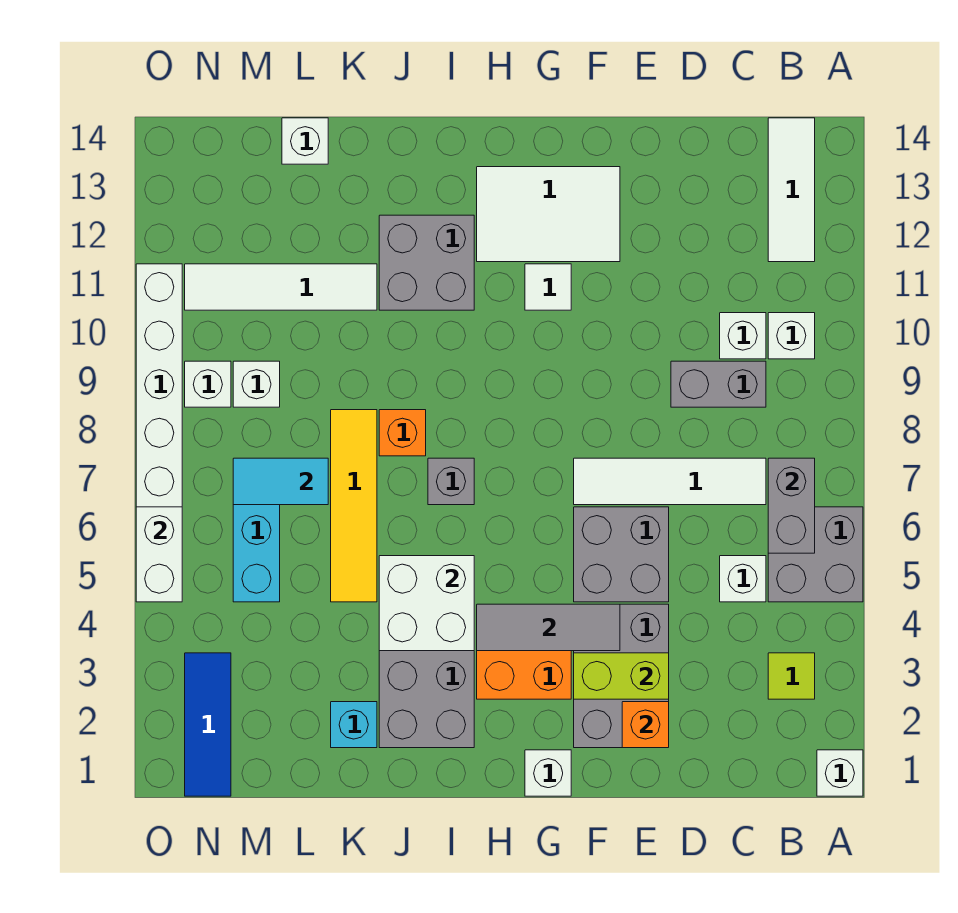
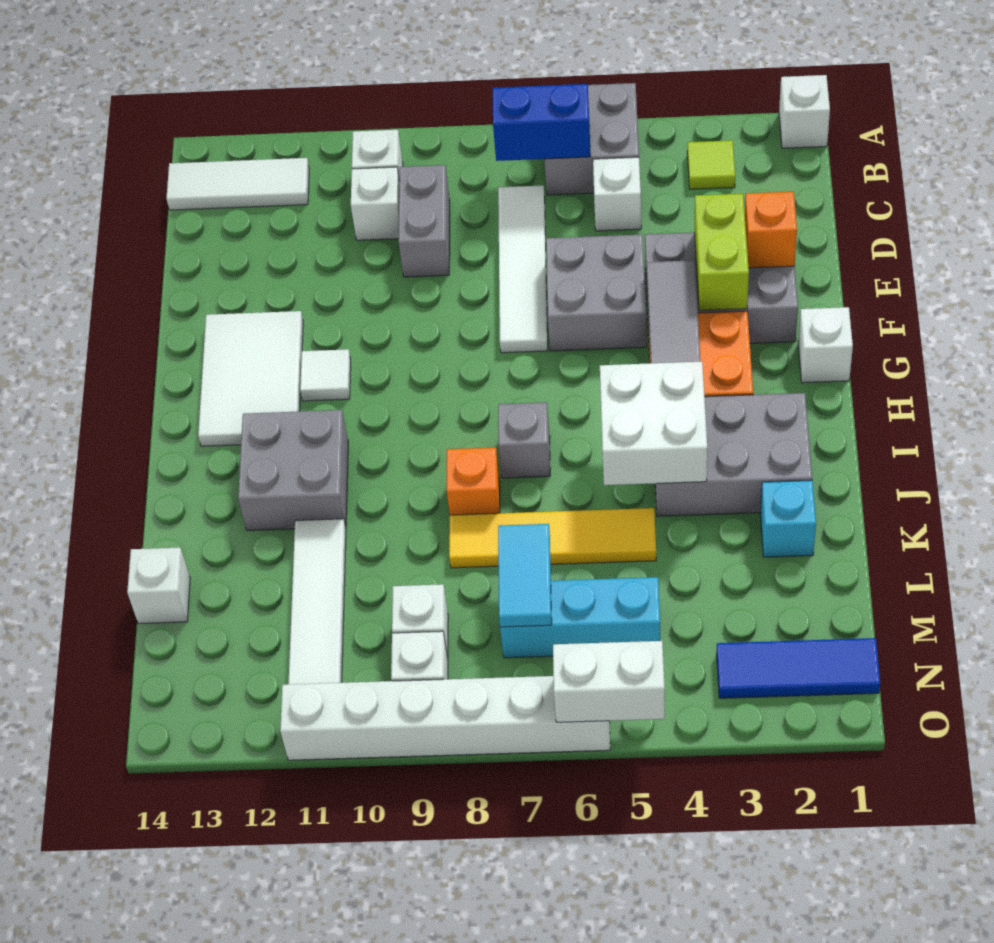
grey 1x2 brick [768,458,815,553] -> blue 1x2 brick [493,84,591,161]

